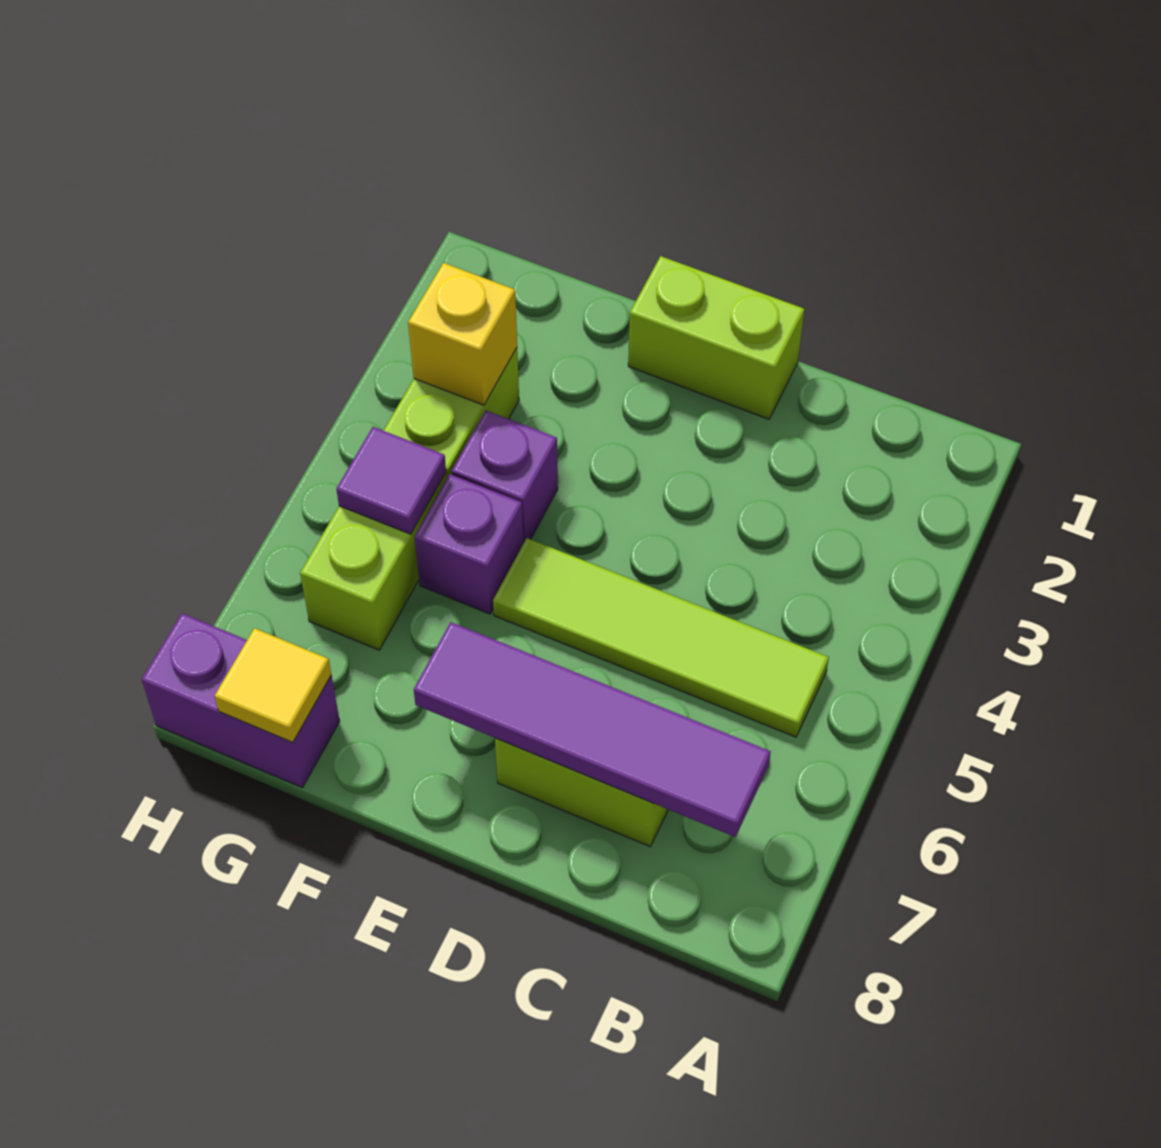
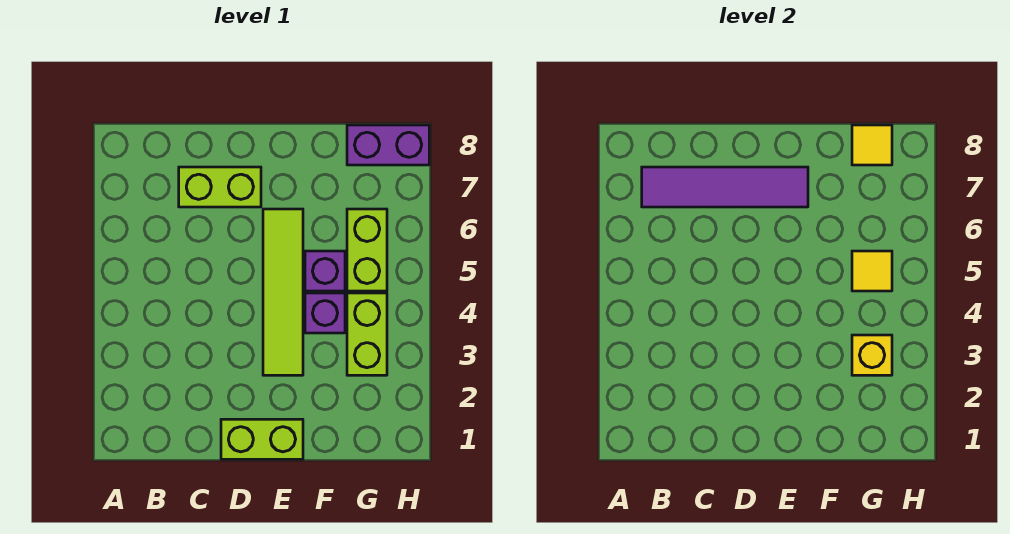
lime 1x4 tile [493,538,829,737] -> lime 1x4 tile turned to [263,209,303,375]
purple 1x1 tile [336,427,446,534] -> yellow 1x1 tile [852,251,892,291]

